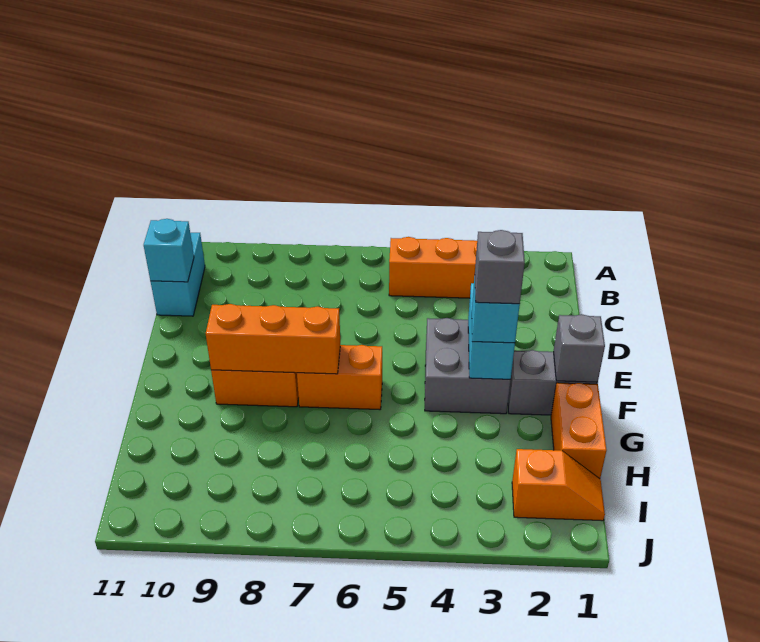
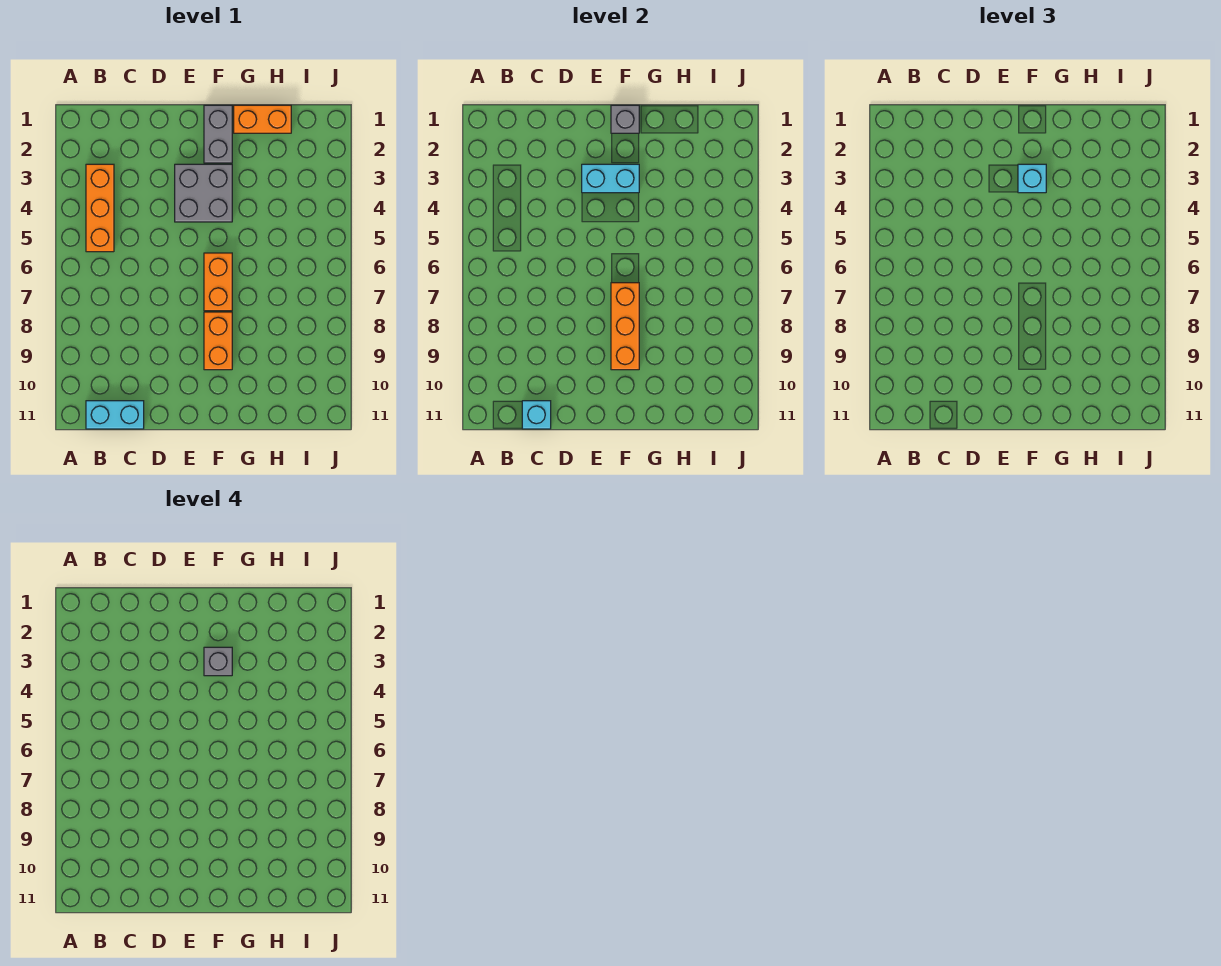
orange 1x2 slope [512,449,605,521] -> none

